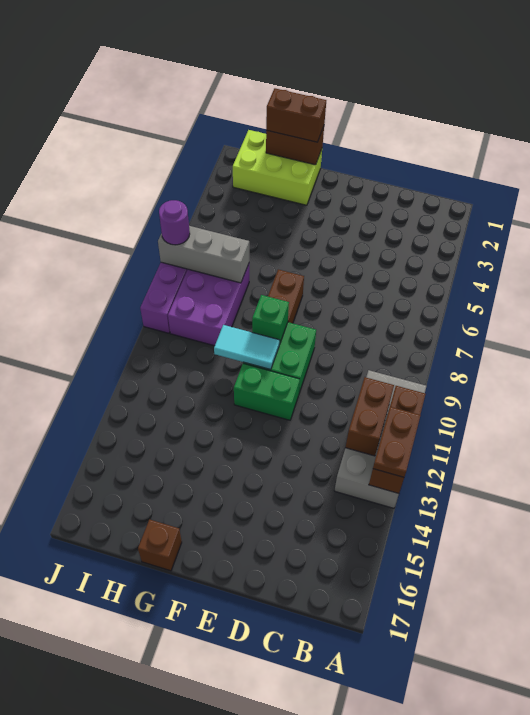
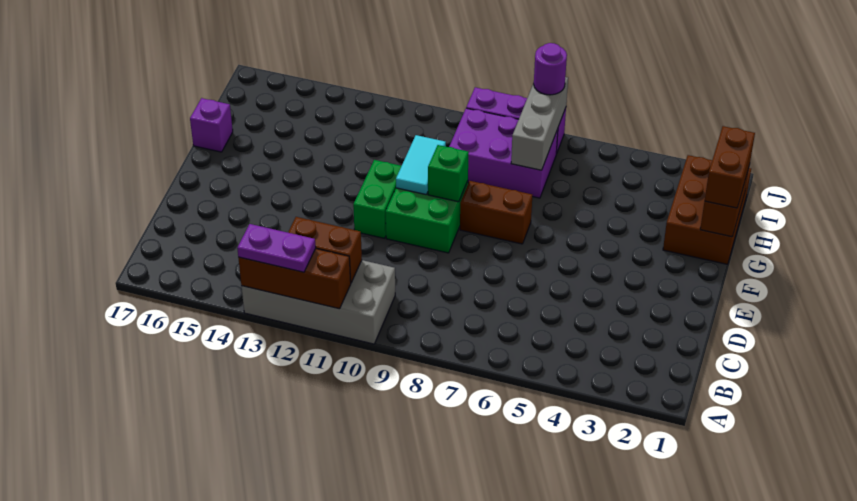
brown 1x2 plate [373,407,421,477] -> purple 1x2 plate [237,224,316,272]
lime 2x3 brick [233,130,322,205] -> brown 2x3 brick [663,155,751,264]
brown 1x1 brick [138,519,182,571] -> purple 1x1 brick [190,98,233,152]

